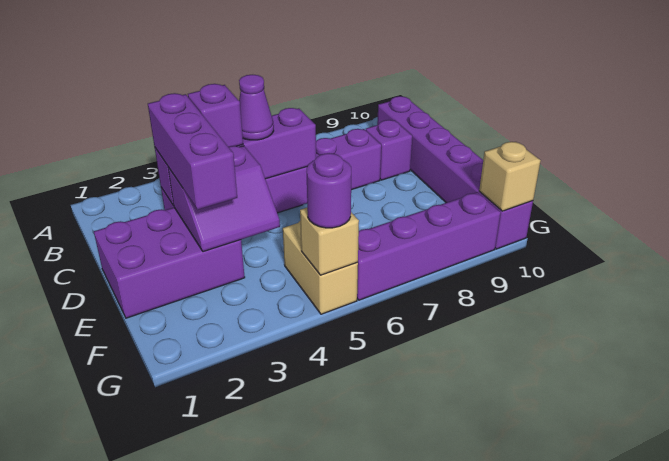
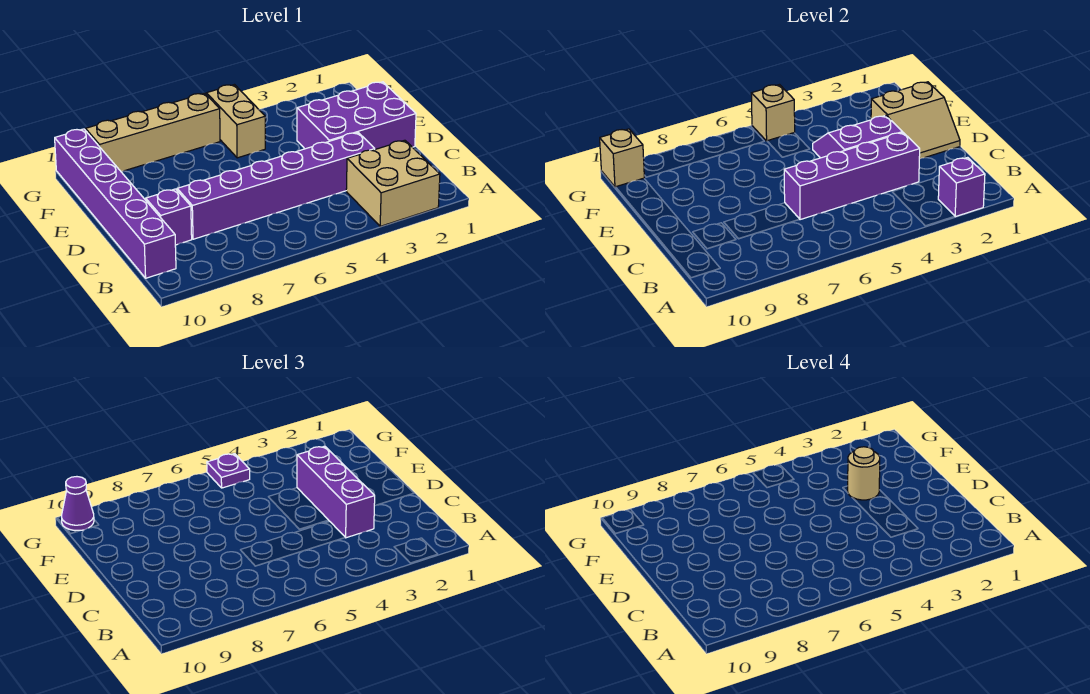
none -> tan 2x2 brick [346,140,440,226]
purple 1x1 brick [188,84,243,147] -> purple 1x1 brick moved to [938,157,985,217]
purple 1x1 cone [239,75,274,140] -> purple 1x1 cone moved to [62,477,94,531]
none -> tan 2x2 slope [871,82,960,159]
none -> tan 1x1 round brick [848,447,880,500]
purple 1x1 round brick [306,153,351,228] -> purple 1x1 plate [207,454,250,488]
purple 1x4 brick [357,192,501,300] -> tan 1x4 brick [86,93,220,171]

